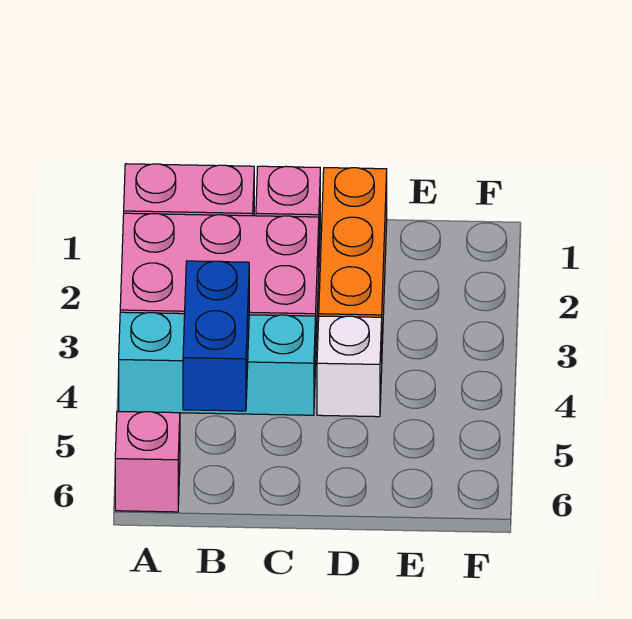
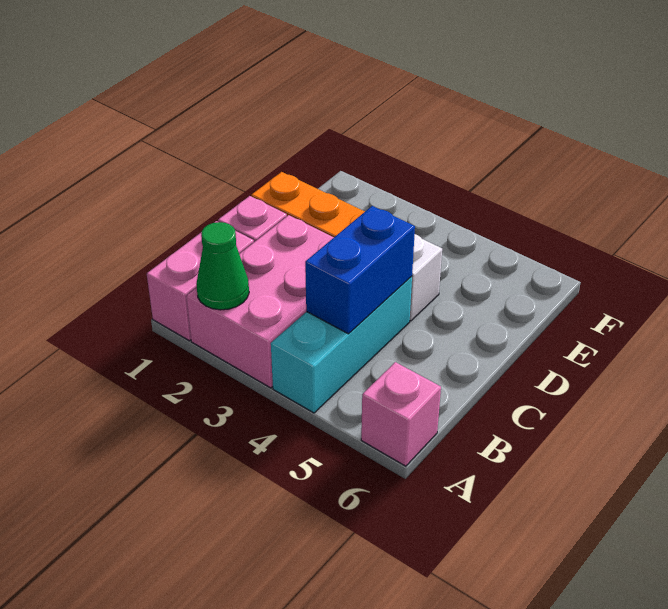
none -> green 1x1 cone [196,222,249,310]
blue 1x2 brick [183,261,249,411] -> blue 1x2 brick turned to [305,206,415,334]

